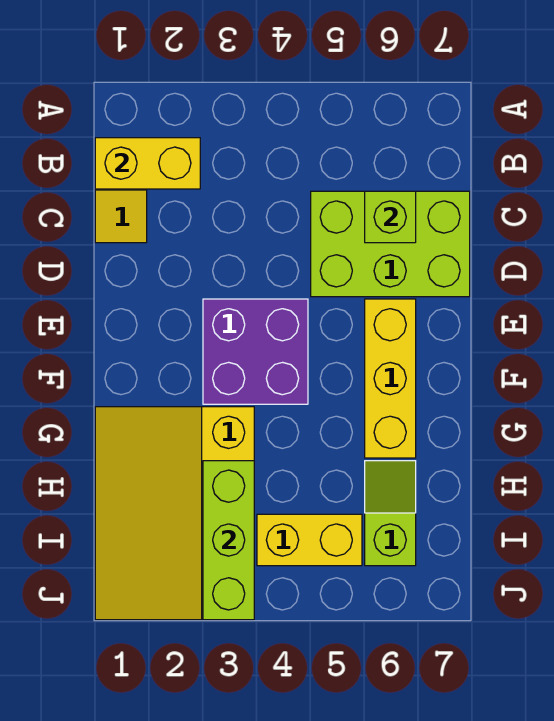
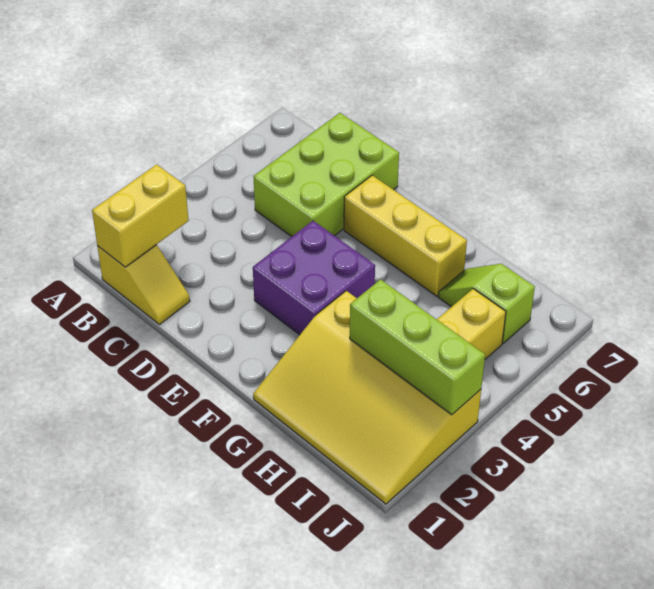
lime 1x1 brick [365,191,416,243] -> none

